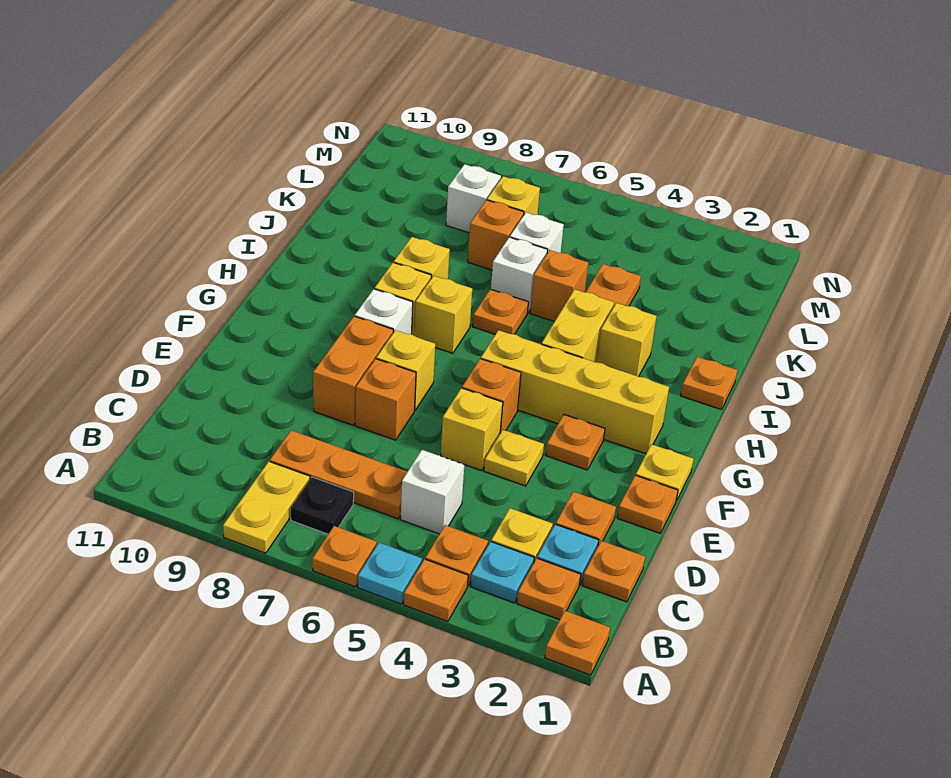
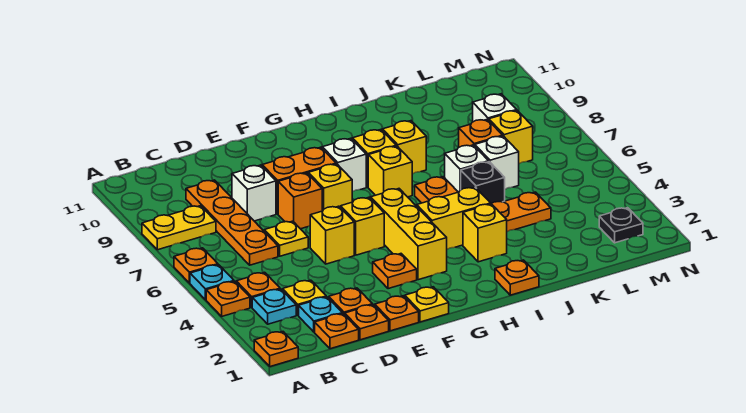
orange 1x1 plate [517,558,581,620] -> orange 1x1 plate moved to [345,305,389,340]
black 1x1 plate [291,477,354,534] -> black 1x1 plate moved to [599,208,643,243]
white 1x1 brick [401,450,464,534] -> white 1x1 brick moved to [232,165,276,221]
orange 1x3 plate [270,430,407,519] -> orange 1x4 plate [186,180,278,265]
yellow 1x1 plate [484,430,544,486] -> yellow 1x1 plate moved to [264,221,308,256]
orange 1x1 brick [462,359,521,433] -> yellow 1x1 brick [341,197,384,255]
yellow 1x4 brick [481,330,669,454] -> yellow 1x3 brick [371,189,447,280]
orange 1x1 brick [530,250,588,322] -> black 1x1 brick [461,162,505,203]

